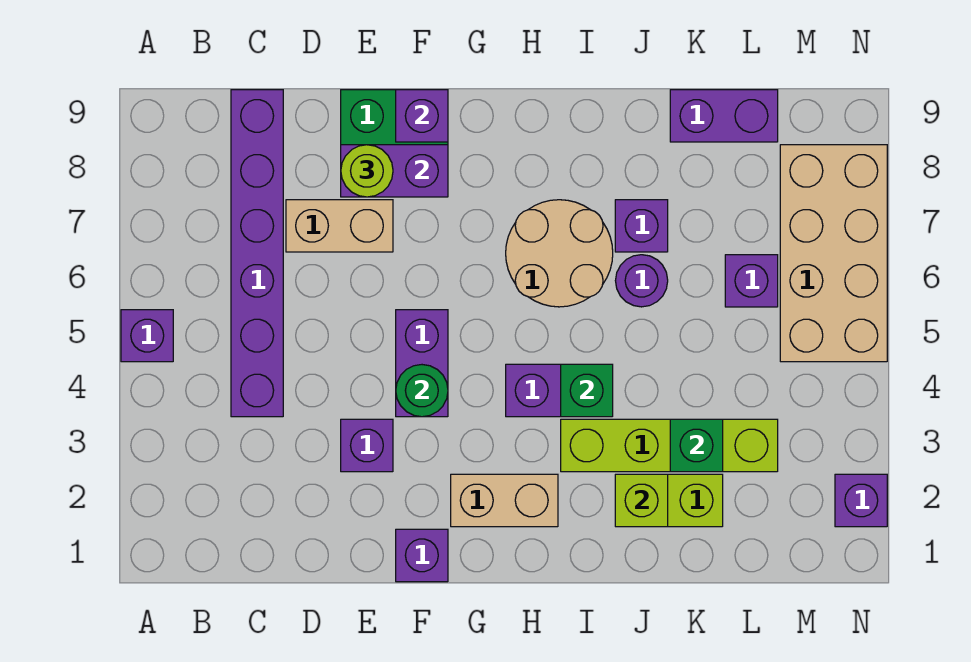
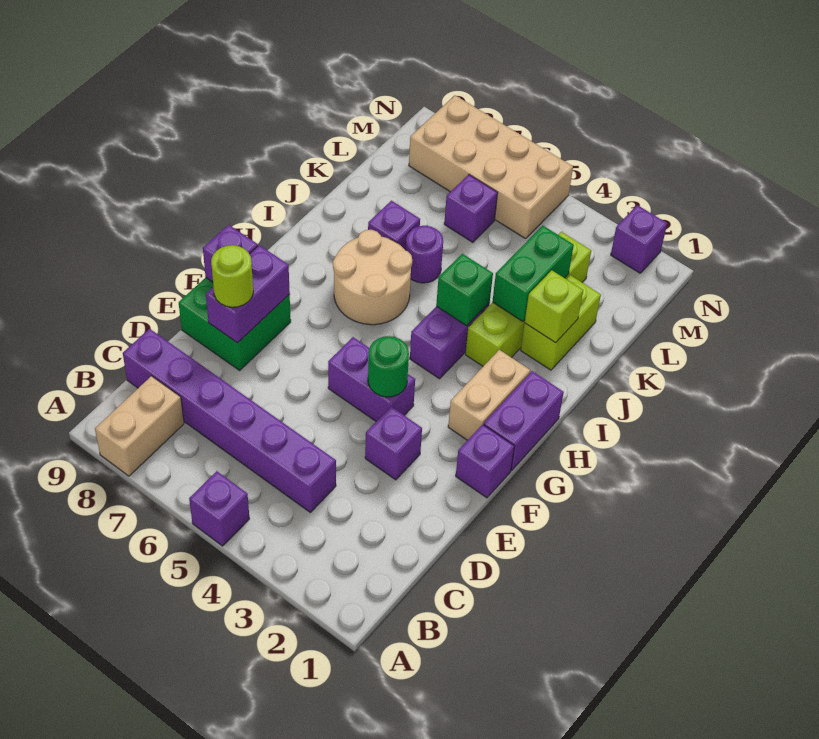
tan 1x2 brick [286,200,393,252] -> tan 1x2 brick moved to [95,376,184,476]
green 1x1 brick [670,419,723,472] -> green 1x2 brick [492,226,574,321]
purple 1x2 brick [670,90,778,142] -> purple 1x2 brick moved to [484,371,564,470]

